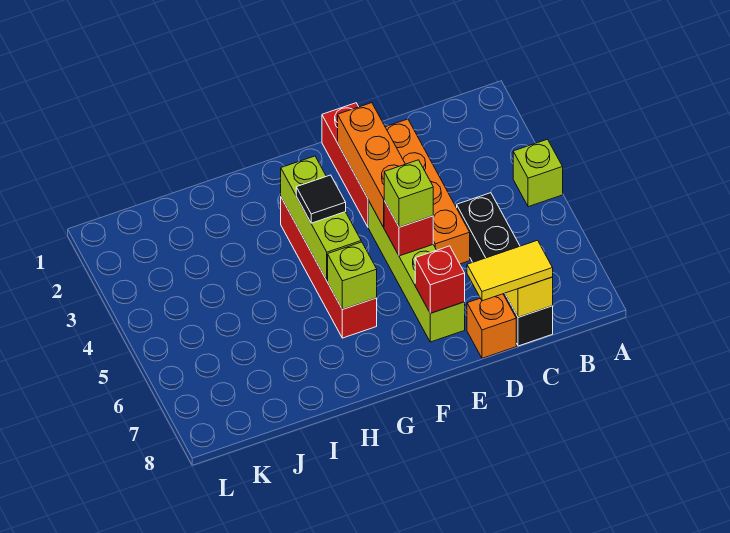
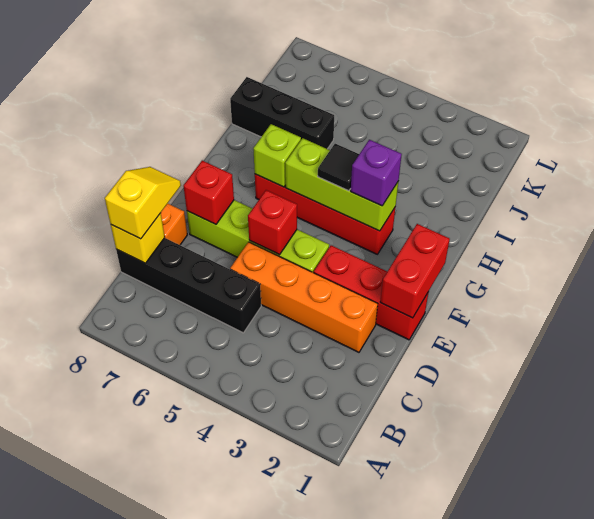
lime 1x1 brick [513,139,563,207] -> none
yellow 1x2 tile [467,240,553,301] -> yellow 1x2 slope [105,167,181,239]
none -> red 1x2 brick [380,224,450,318]
orange 1x3 brick [338,103,405,227] -> none
lime 1x1 brick [384,160,433,227] -> none
none -> purple 1x1 brick [351,140,402,206]
none -> black 1x3 brick [230,77,334,149]

